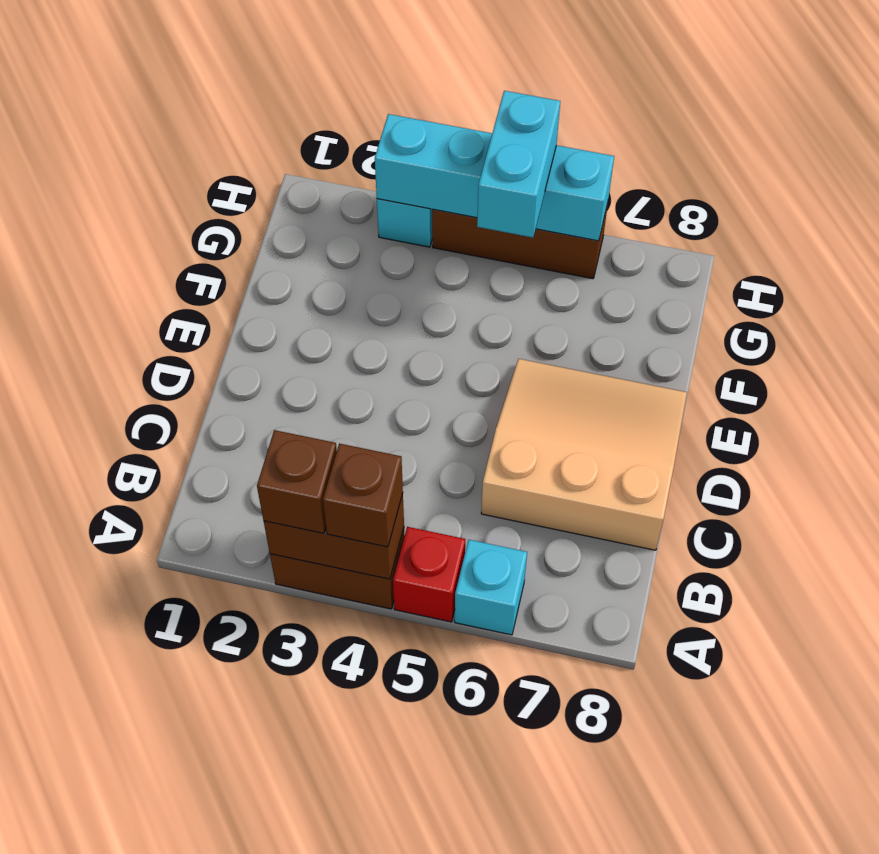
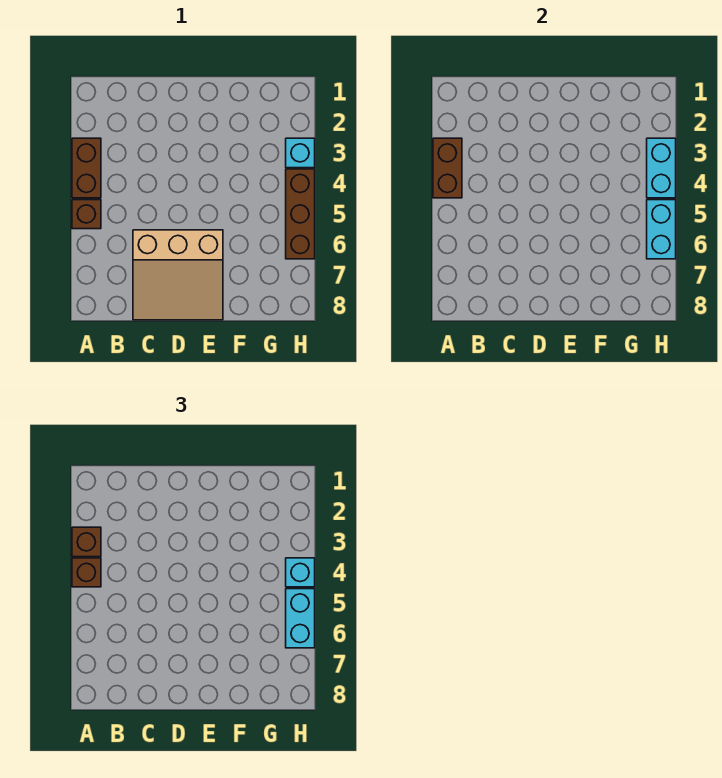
red 1x1 brick [393,527,465,622] -> brown 1x1 brick [72,200,101,229]
cyan 1x1 brick [455,540,527,635] -> cyan 1x1 brick moved to [286,558,315,587]
tan 3x3 slope [481,359,687,550] -> tan 3x3 slope turned to [133,230,223,320]
cyan 1x2 brick [477,91,560,238] -> cyan 1x2 brick turned to [286,589,315,648]

